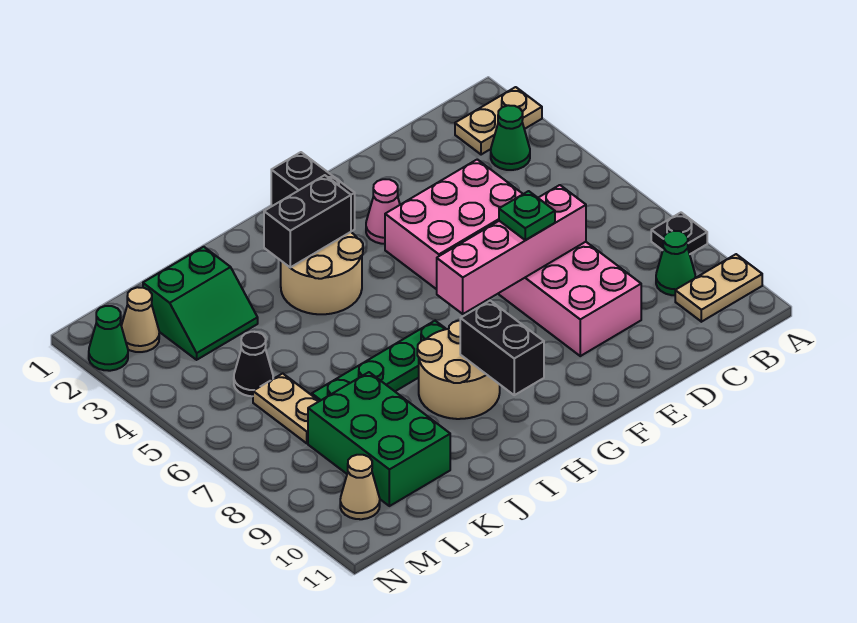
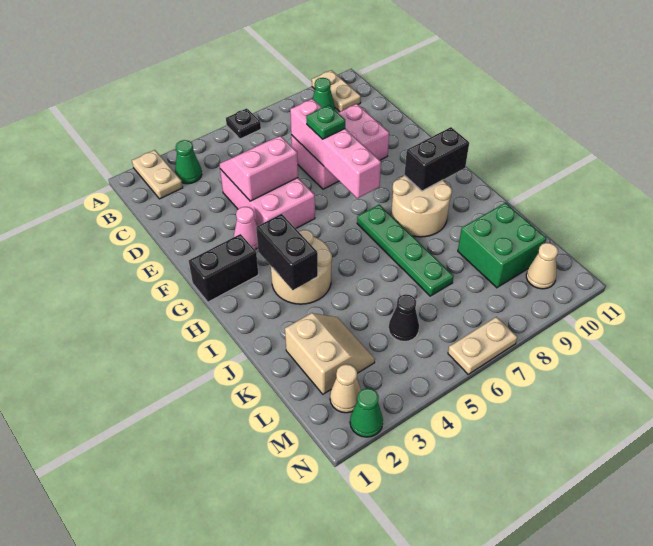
black 1x1 plate [651,213,707,254] -> black 1x1 plate moved to [226,108,261,139]
none -> pink 2x2 slope [219,136,298,201]
green 2x2 slope [143,247,258,360] -> tan 2x2 slope [285,313,375,394]
green 2x3 brick [308,372,450,506] -> green 2x2 brick [458,203,546,288]
tan 1x2 plate [253,373,319,443] -> tan 1x2 plate moved to [448,317,517,374]

